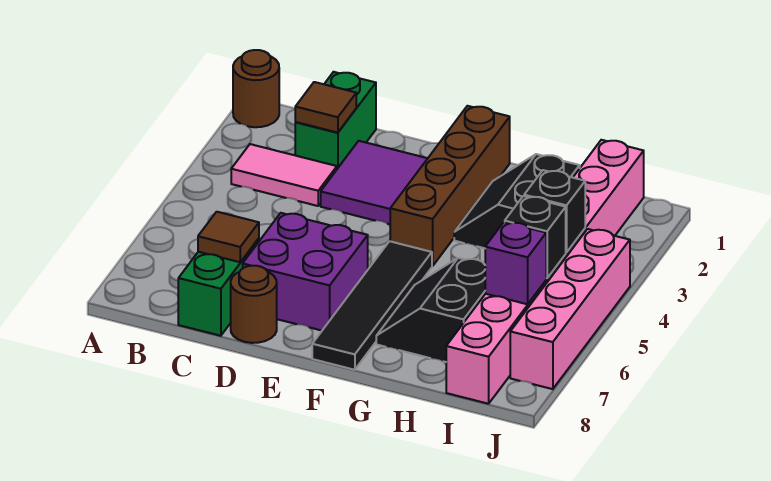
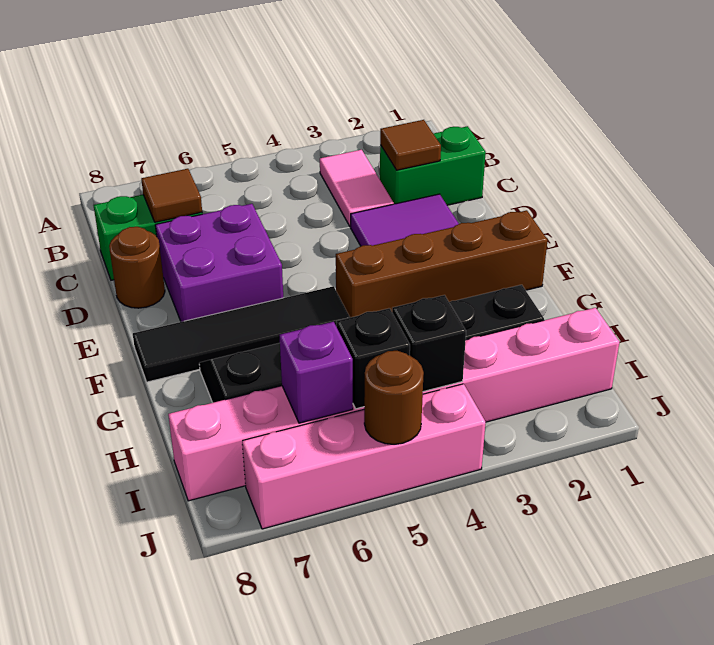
brown 1x1 round brick [233,50,279,127] -> brown 1x1 round brick moved to [364,351,424,444]

